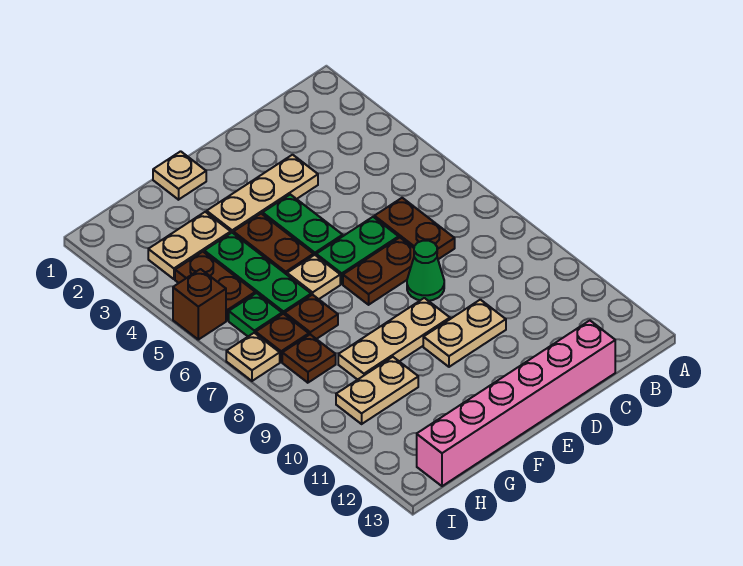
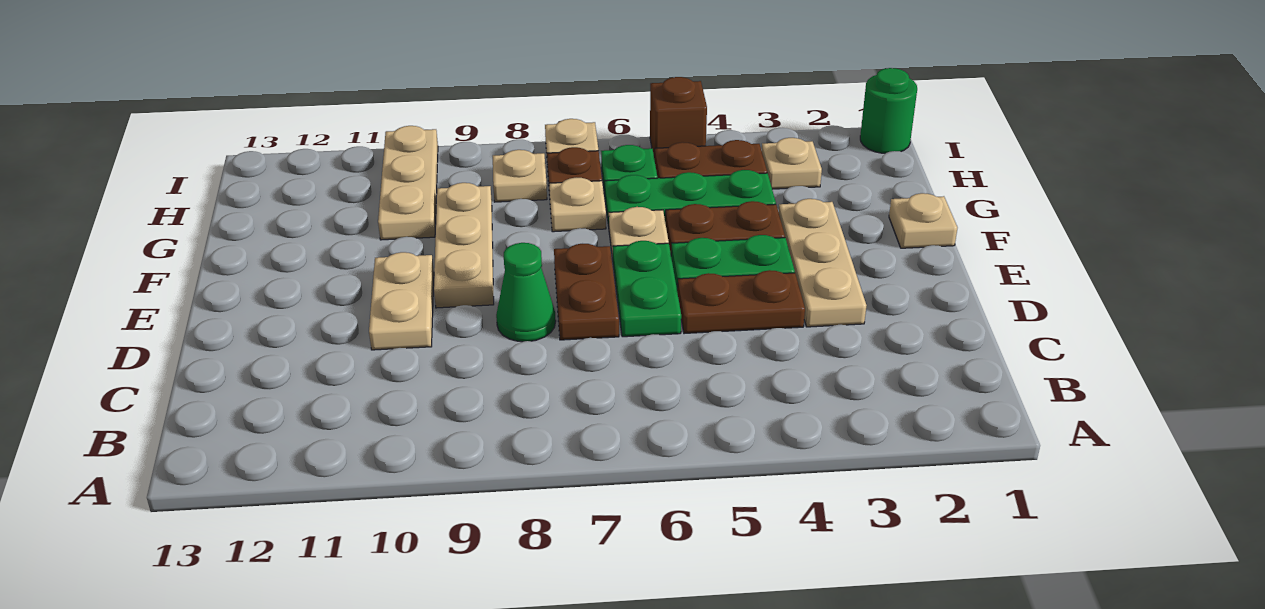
brown 1x2 plate [374,198,455,259] -> brown 1x2 plate moved to [678,270,805,334]
pink 1x6 brick [417,321,615,486] -> none
tan 1x2 plate [148,212,231,279] -> tan 1x1 plate [762,138,822,189]
brown 1x1 plate [285,295,338,339] -> tan 1x1 plate [549,178,606,232]
tan 1x2 plate [336,357,418,424] -> tan 1x3 plate [378,126,438,240]
brown 1x1 plate [282,335,336,383] -> tan 1x1 plate [493,150,547,202]
none -> green 1x1 round brick [860,68,917,153]

